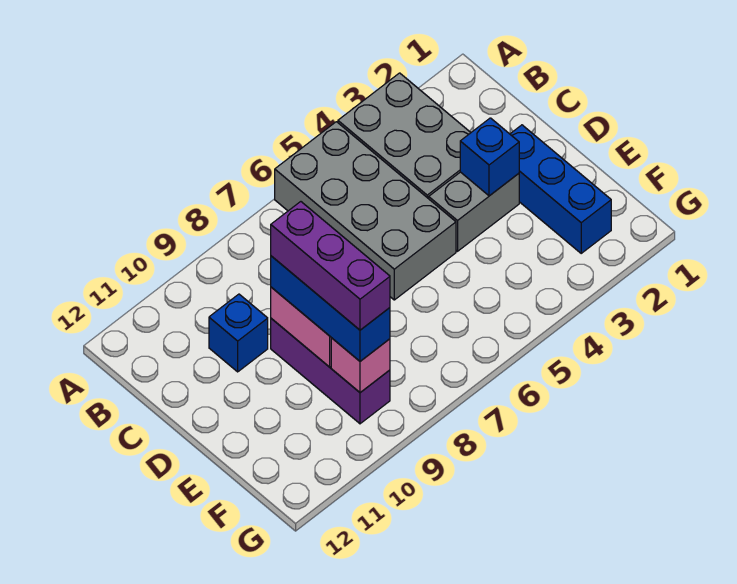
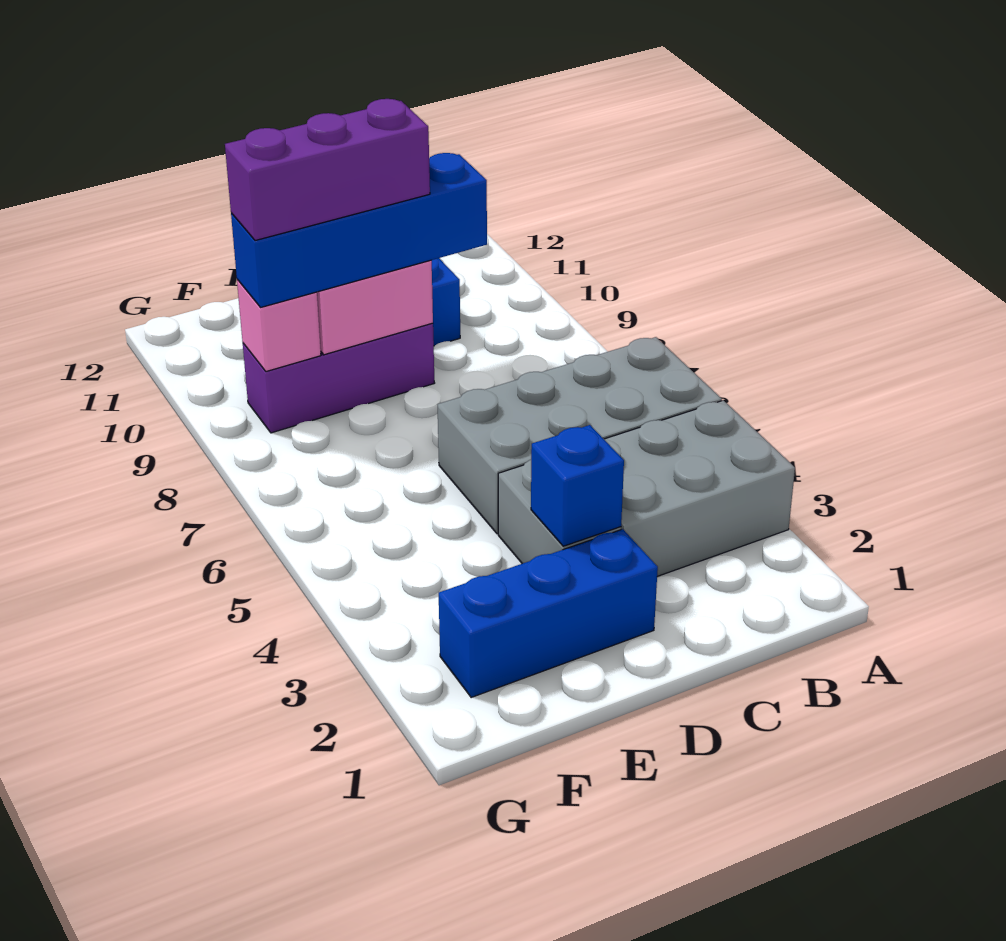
blue 1x3 brick [271,256,390,361] -> blue 1x4 brick [231,153,487,308]

